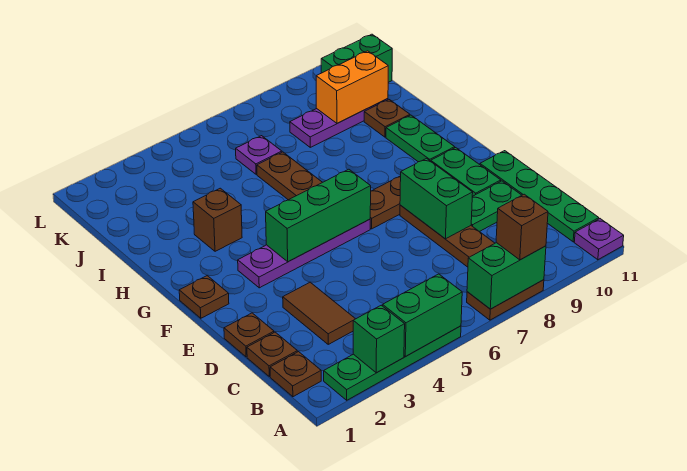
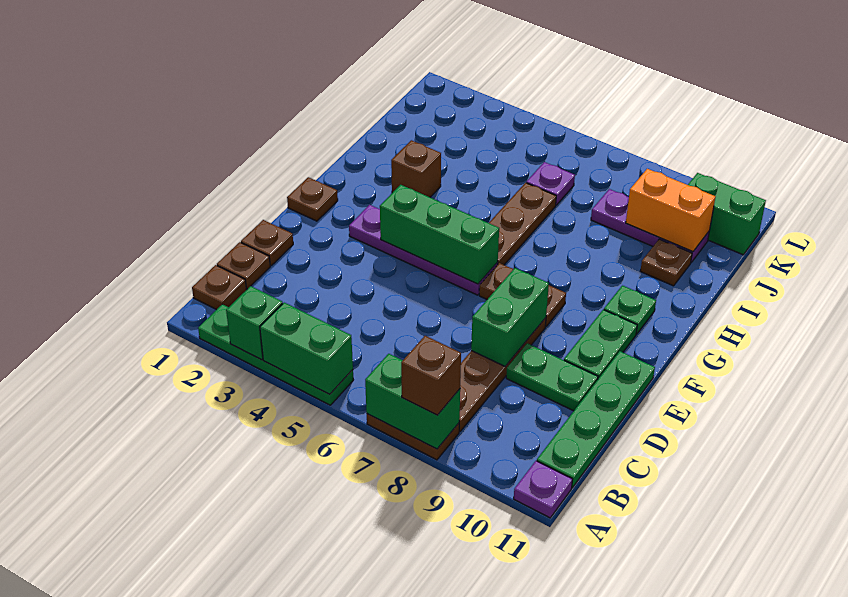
brown 1x2 tile [283,282,355,344] -> none
green 1x2 plate [386,115,455,162] -> green 1x1 plate [604,286,656,334]

